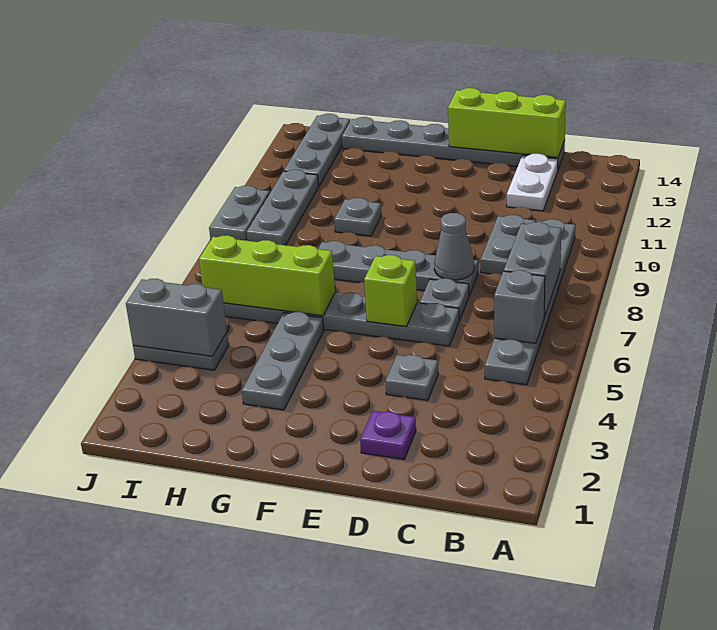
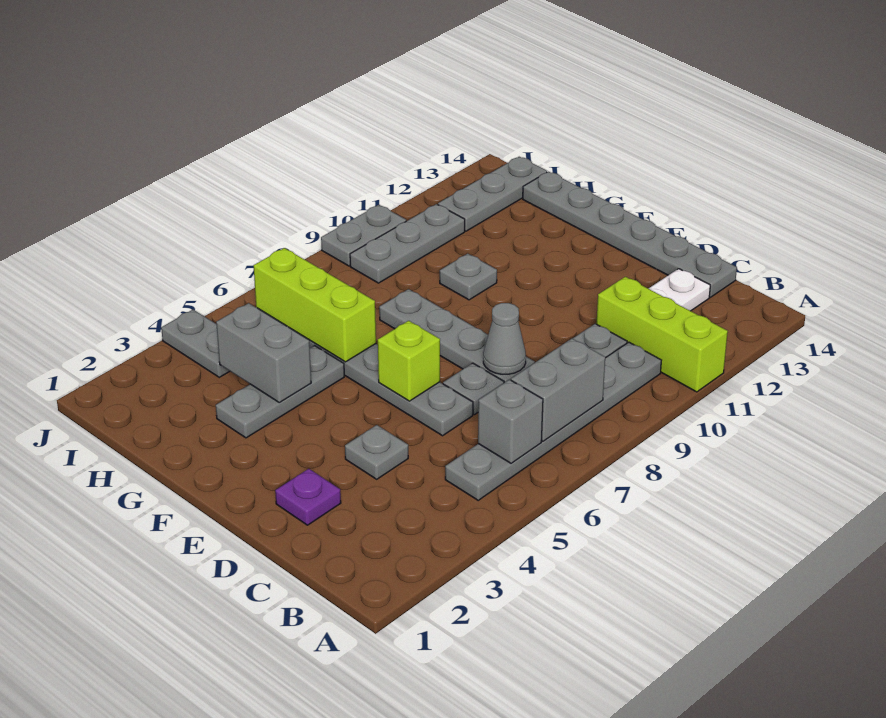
lime 1x3 brick [448,88,566,157] -> lime 1x3 brick moved to [596,277,728,392]
grey 1x2 brick [126,279,227,356] -> grey 1x2 brick moved to [216,303,311,402]

